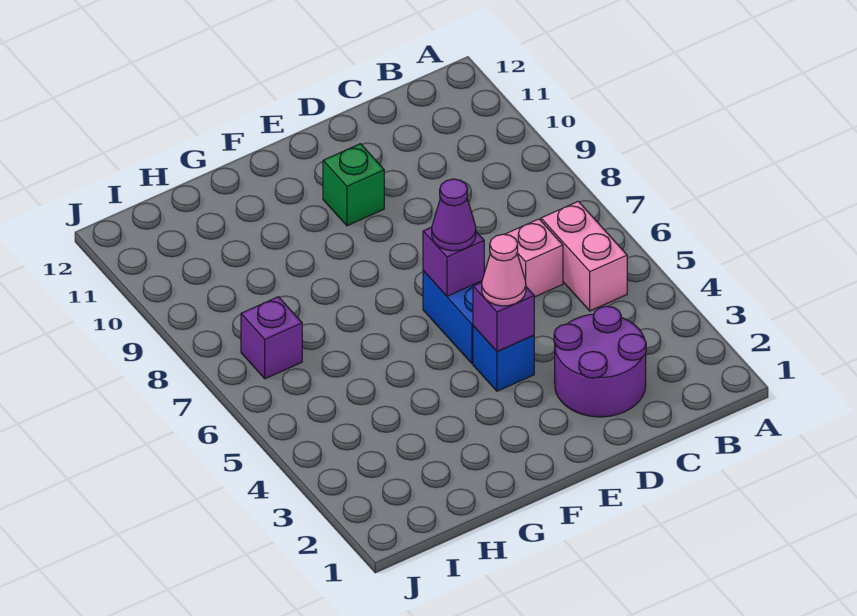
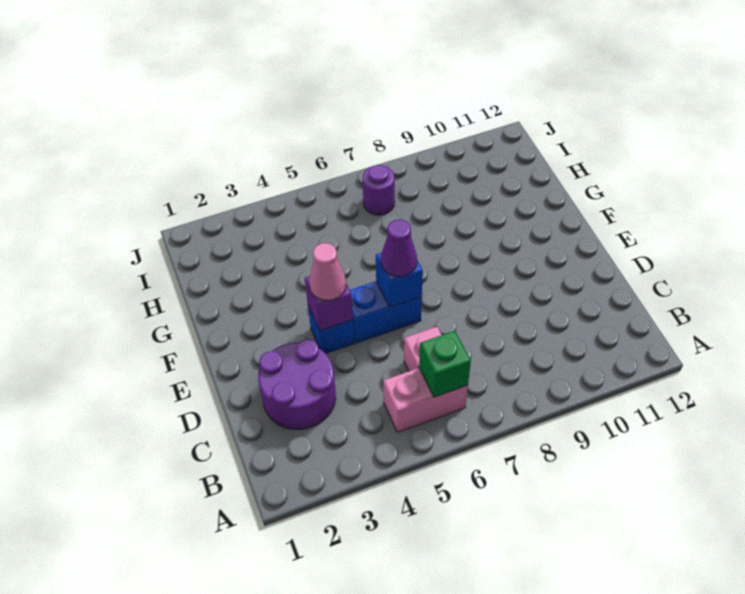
purple 1x1 brick [423,227,484,296] -> blue 1x1 brick [376,253,423,307]
green 1x1 brick [323,144,384,226] -> green 1x1 brick moved to [419,331,471,397]
purple 1x1 brick [241,297,302,379] -> purple 1x1 round brick [363,165,395,215]

